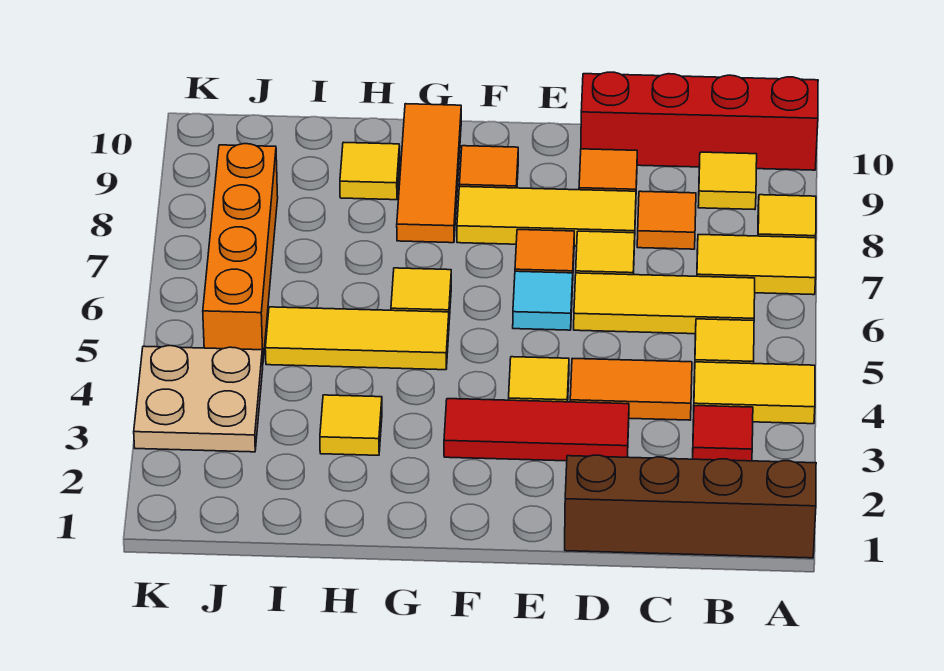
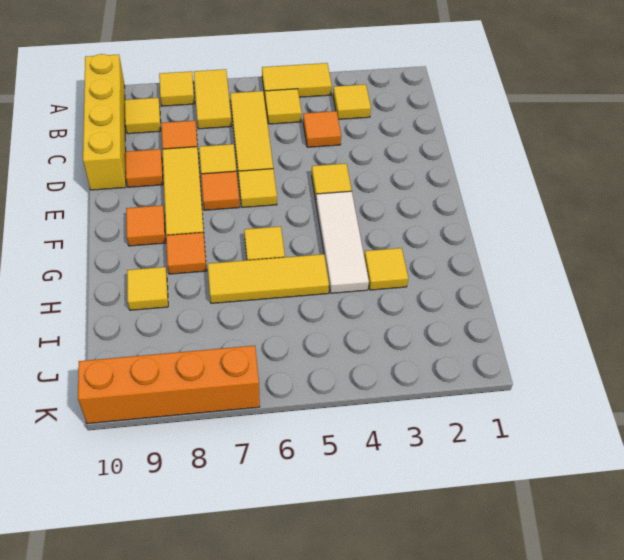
brown 1x4 brick [565,455,816,558] -> none
yellow 1x2 tile [694,362,815,424] -> yellow 1x2 tile turned to [262,63,332,97]
red 1x4 brick [581,72,818,170] -> yellow 1x4 brick [83,54,126,190]
red 1x1 tile [693,406,753,461] -> yellow 1x1 tile [333,84,371,119]
orange 1x2 tile [570,358,692,420] -> orange 1x1 tile [303,111,341,147]
red 1x3 tile [444,399,629,461] -> none
cyan 1x1 tile [513,271,573,330] -> yellow 1x1 tile [238,169,277,207]
none -> white 1x3 tile [316,191,369,293]
yellow 1x3 tile [265,307,449,370] -> yellow 1x3 tile turned to [208,254,329,303]
orange 1x3 tile [397,104,461,243] -> orange 1x1 tile [166,232,207,274]
tan 2x2 plate [134,346,263,452] -> none
orange 1x4 brick [203,144,278,359] -> orange 1x4 brick moved to [78,346,260,424]

